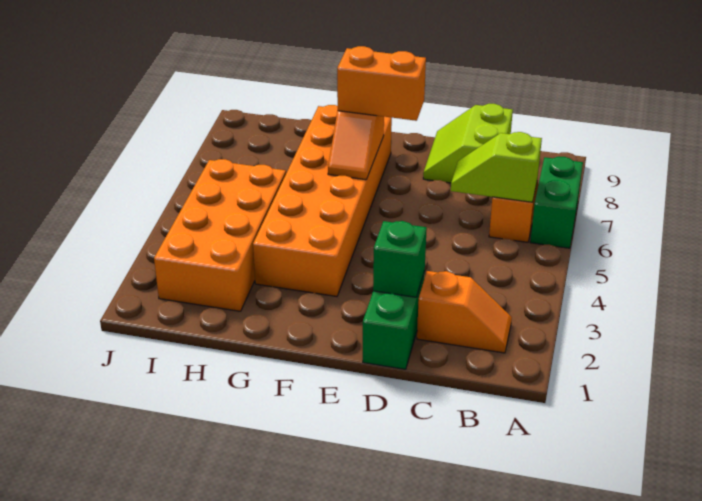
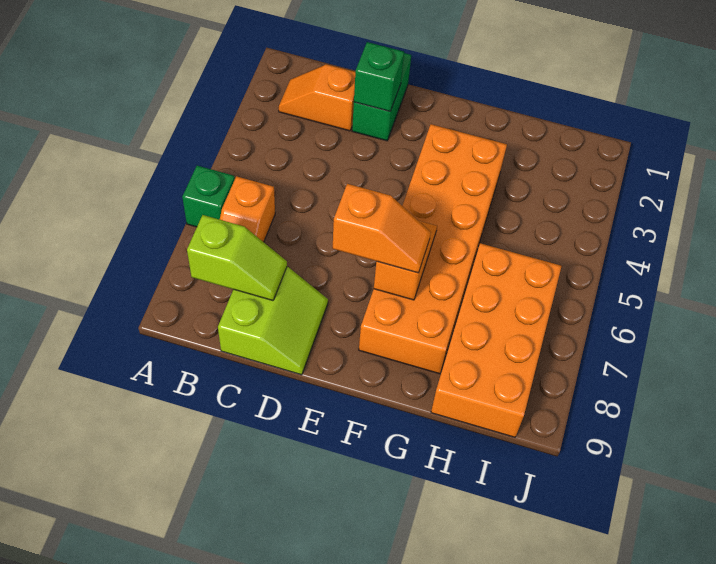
green 1x2 brick [530,157,583,248] -> green 1x1 brick [182,166,235,227]
lime 1x2 slope [451,132,542,202] -> lime 1x2 slope moved to [187,215,287,301]
orange 1x2 brick [337,46,426,121] -> orange 1x2 slope [333,184,431,273]
orange 2x4 brick [154,159,286,311] -> orange 2x4 brick moved to [431,243,562,437]

